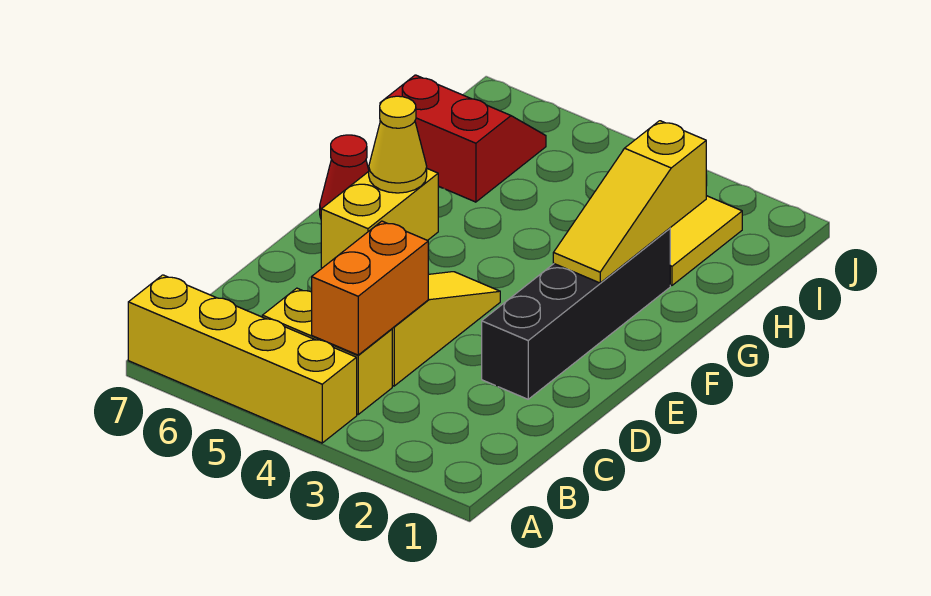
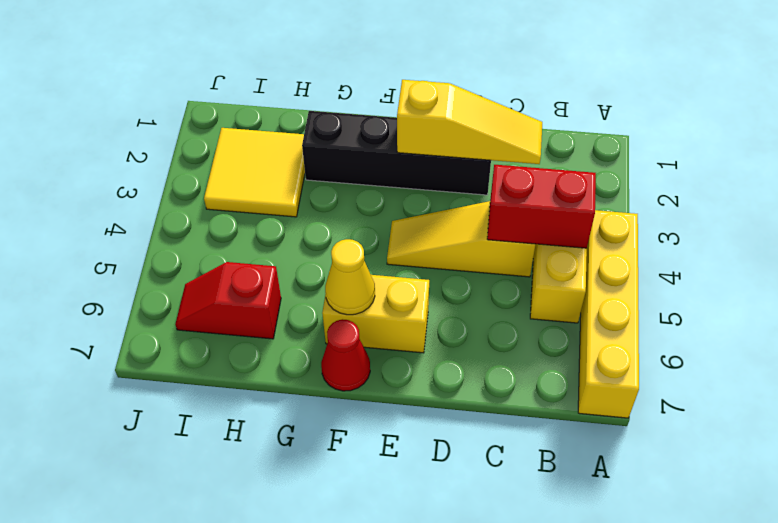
orange 1x2 brick [312,221,428,355] -> red 1x2 brick [487,165,596,248]
yellow 1x3 slope [553,121,706,283] -> yellow 1x3 slope moved to [397,80,542,164]
red 2x2 slope [380,75,546,202] -> red 1x2 slope [175,262,281,339]

